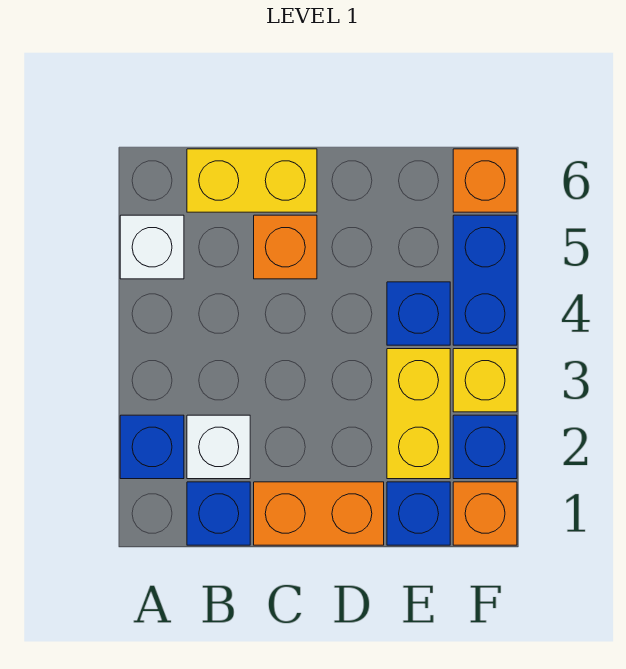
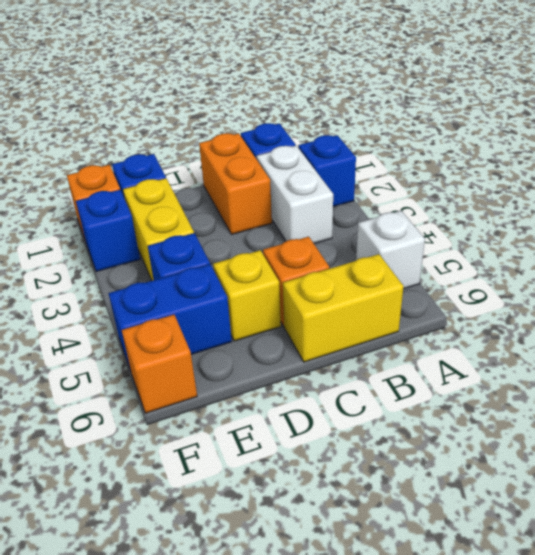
white 1x1 brick [187,415,250,479] -> white 1x2 brick [256,146,333,243]
orange 1x2 brick [254,482,384,545] -> orange 1x2 brick turned to [199,133,272,234]
yellow 1x1 brick [453,349,517,412] -> yellow 1x1 brick moved to [213,250,281,341]
blue 1x2 brick [453,215,517,345] -> blue 1x2 brick turned to [109,264,232,371]

